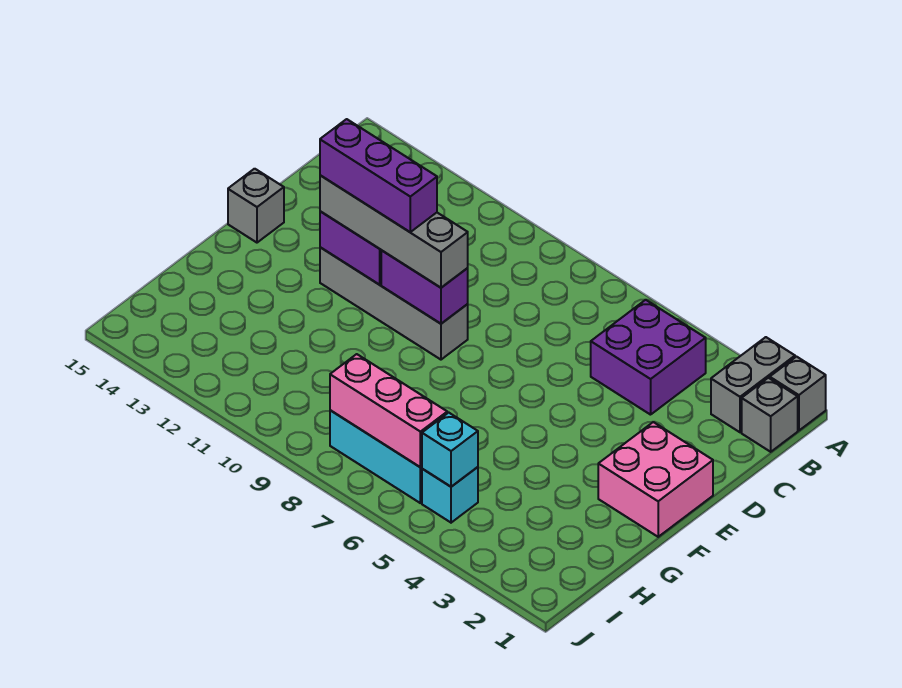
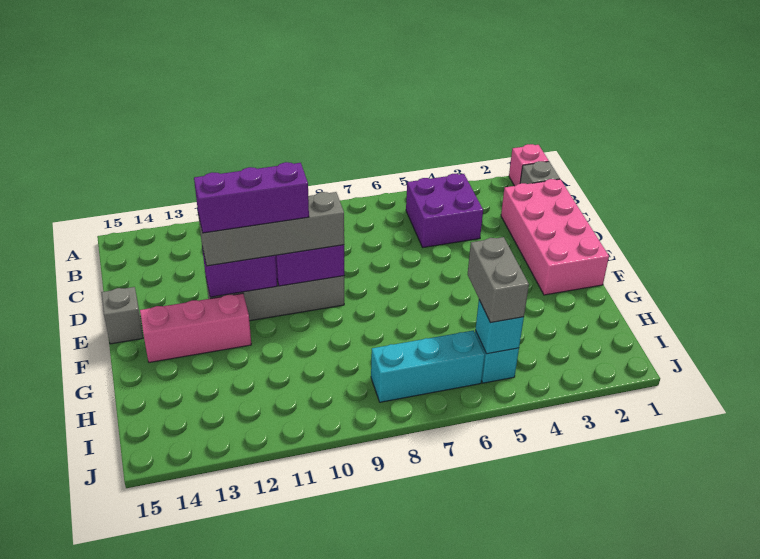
grey 1x1 brick [770,357,826,431] -> pink 1x1 brick [509,144,549,186]
grey 1x2 brick [711,337,795,432] -> grey 1x2 brick moved to [468,237,529,323]
pink 2x2 brick [598,422,713,537] -> pink 2x4 brick [501,179,609,295]
pink 1x3 brick [330,354,447,467] -> pink 1x3 brick moved to [140,293,251,362]

